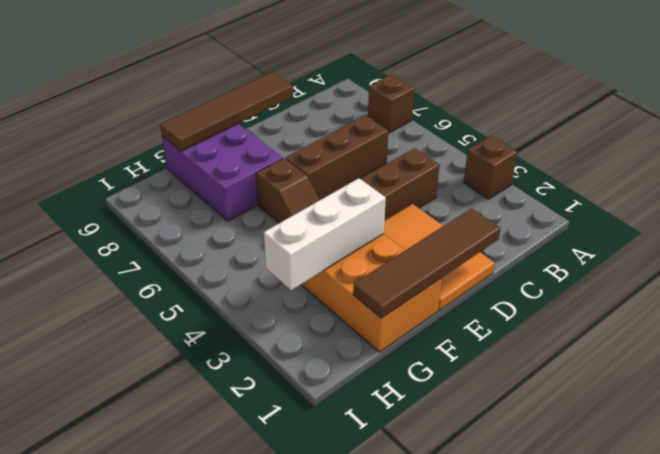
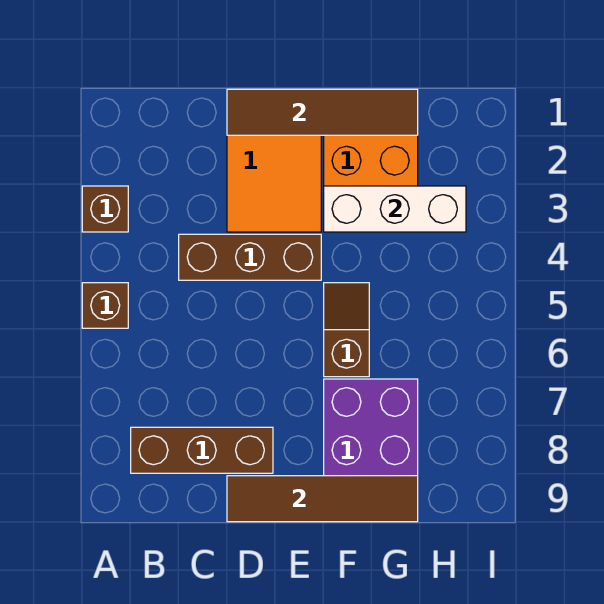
brown 1x1 brick [368,75,414,133] -> brown 1x1 brick moved to [82,283,128,328]
brown 1x3 brick [285,115,388,200] -> brown 1x3 brick moved to [131,427,273,473]

